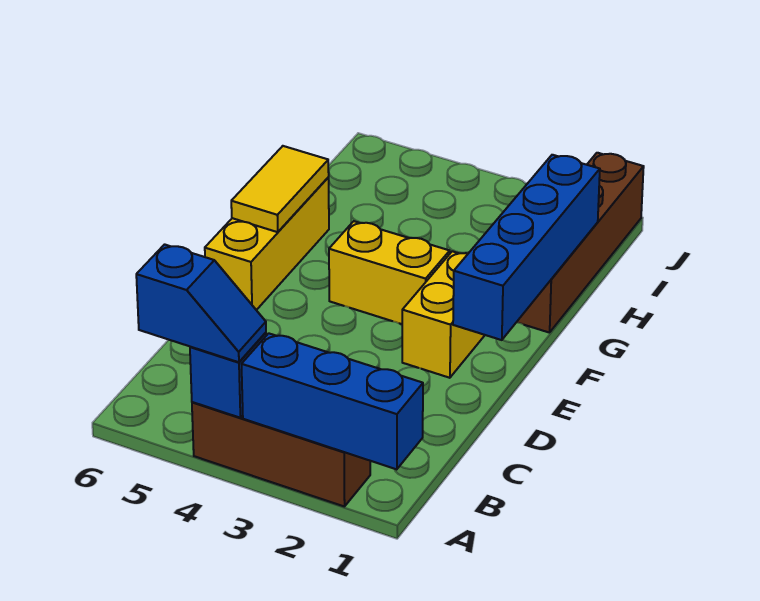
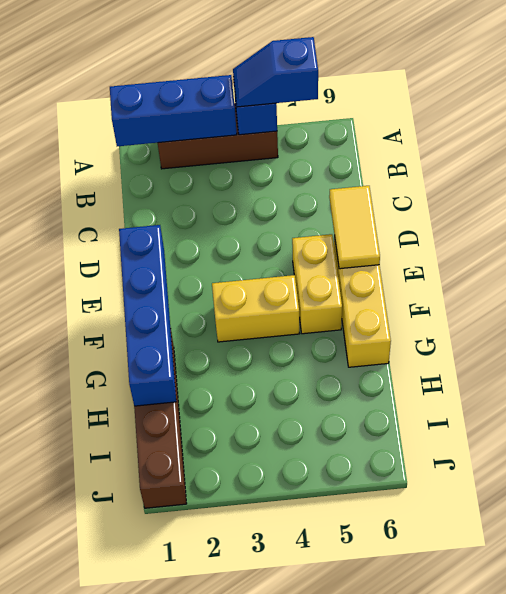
yellow 1x2 brick [402,251,485,378] -> yellow 1x2 brick moved to [292,234,342,334]
yellow 1x2 tile [231,146,329,232] -> yellow 1x2 tile moved to [329,186,380,269]

